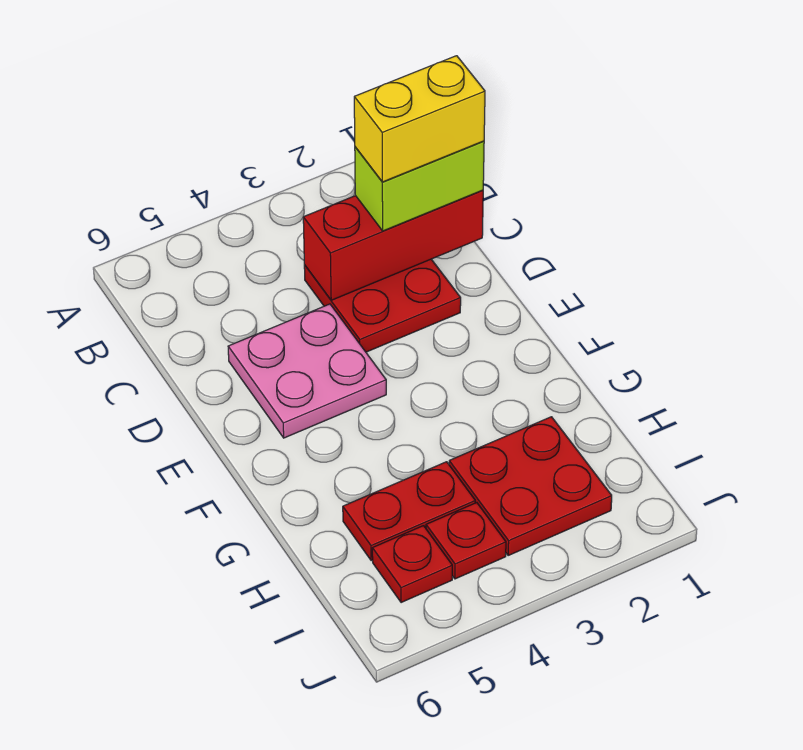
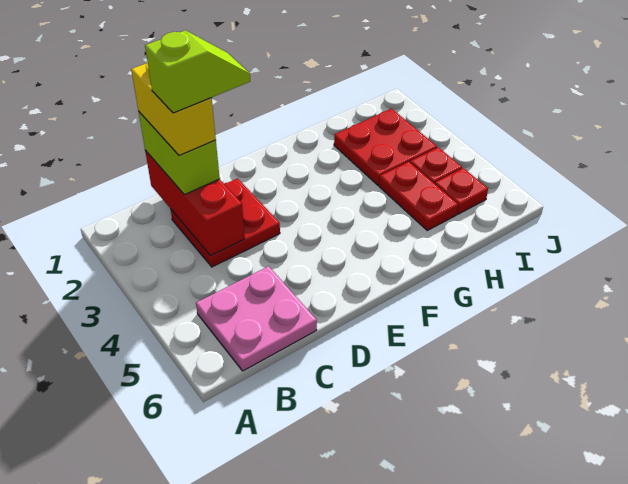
none -> lime 1x2 slope [145,30,250,113]
pink 2x2 plate [228,304,386,438] -> pink 2x2 plate moved to [196,266,317,371]

